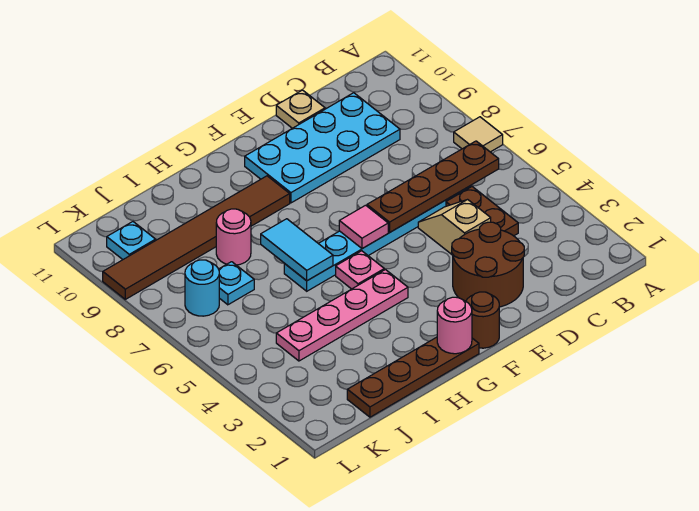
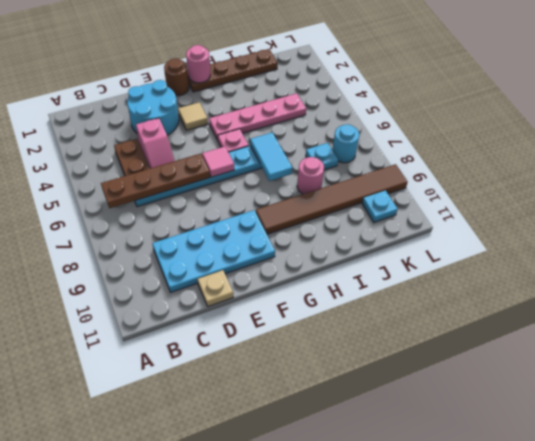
tan 1x1 tile [454,117,503,152] -> tan 1x1 tile moved to [178,102,208,130]
brown 2x2 round brick [452,222,524,307] -> cyan 2x2 round brick [127,80,179,135]
tan 1x2 slope [418,200,491,255] -> pink 1x2 slope [136,118,175,168]

